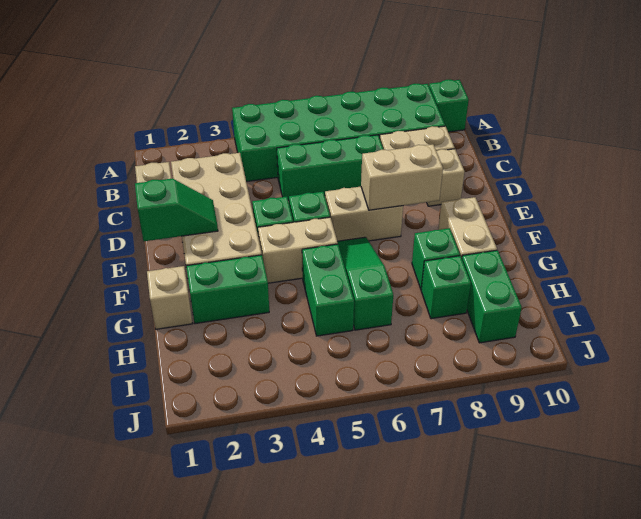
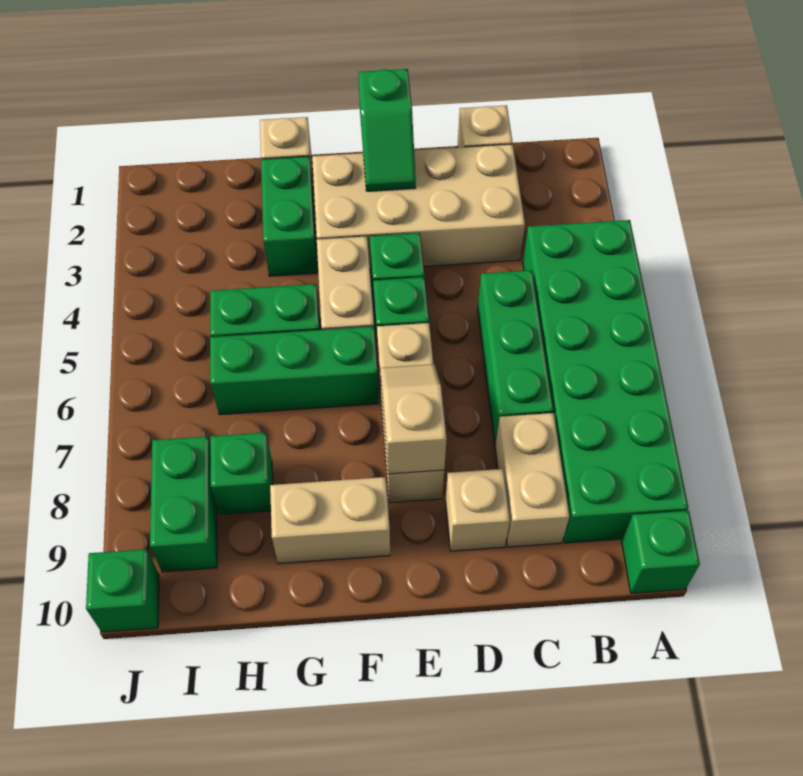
tan 1x2 brick [325,187,403,241] -> tan 1x3 brick [377,323,444,503]
tan 1x2 brick [361,144,443,210] -> tan 1x2 slope [380,364,447,474]
green 1x3 slope [338,237,393,330] -> green 1x3 brick [210,327,379,415]
green 1x1 brick [412,228,460,289] -> green 1x1 brick moved to [86,549,159,632]
green 1x2 brick [462,250,522,343] -> green 1x2 brick turned to [150,436,217,572]

